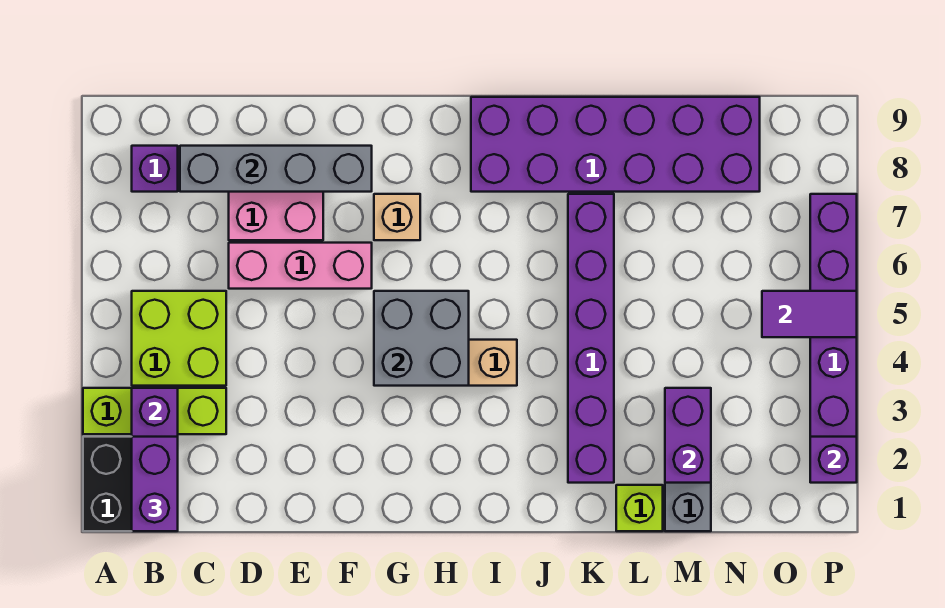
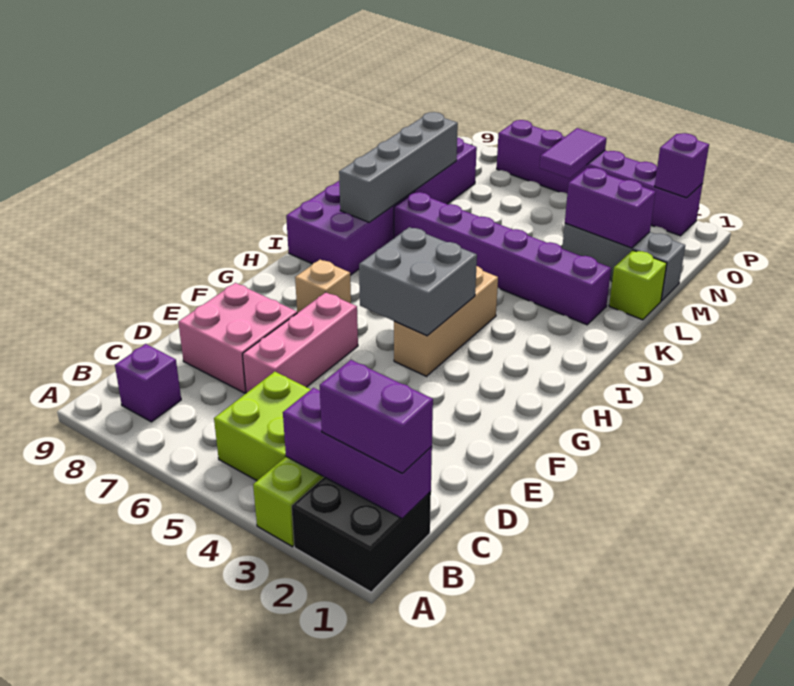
grey 1x4 brick [180,146,372,192] -> grey 1x4 brick moved to [339,112,458,222]

